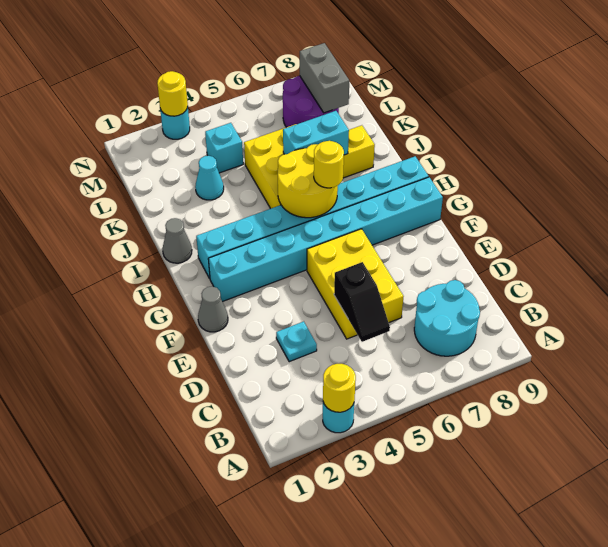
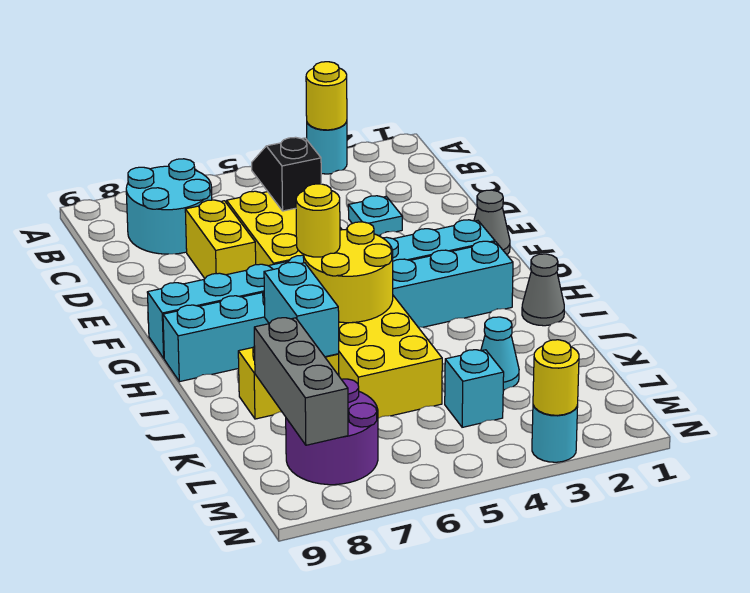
none -> yellow 1x2 brick [185,200,256,278]
cyan 1x2 brick [283,111,349,155] -> cyan 1x2 brick turned to [264,262,339,357]
grey 1x2 brick [300,43,349,113] -> grey 1x3 brick [254,318,348,445]

